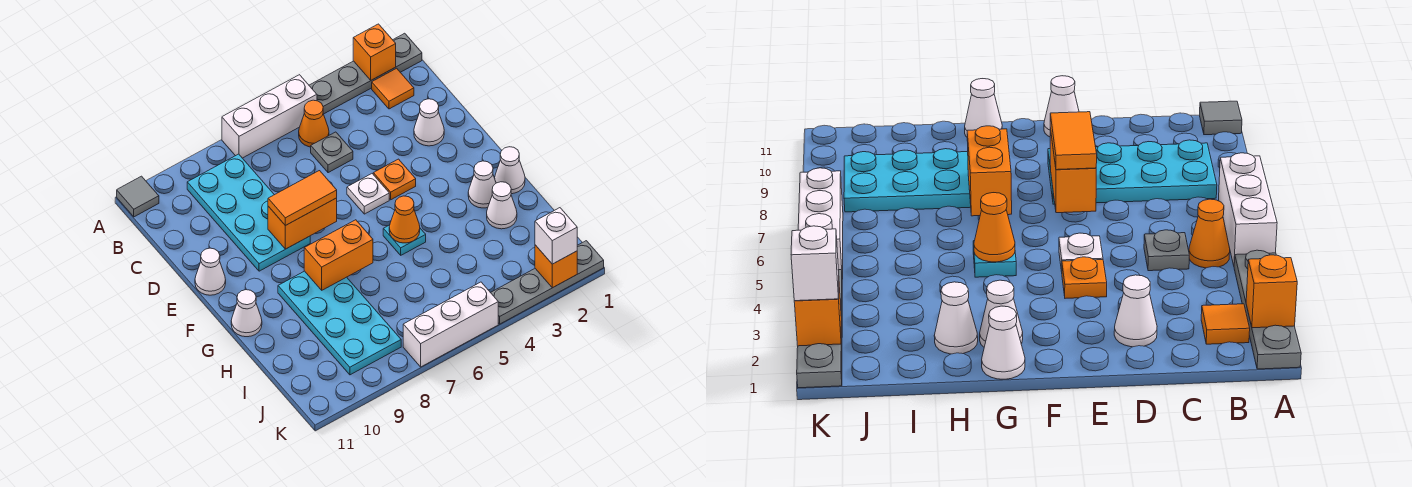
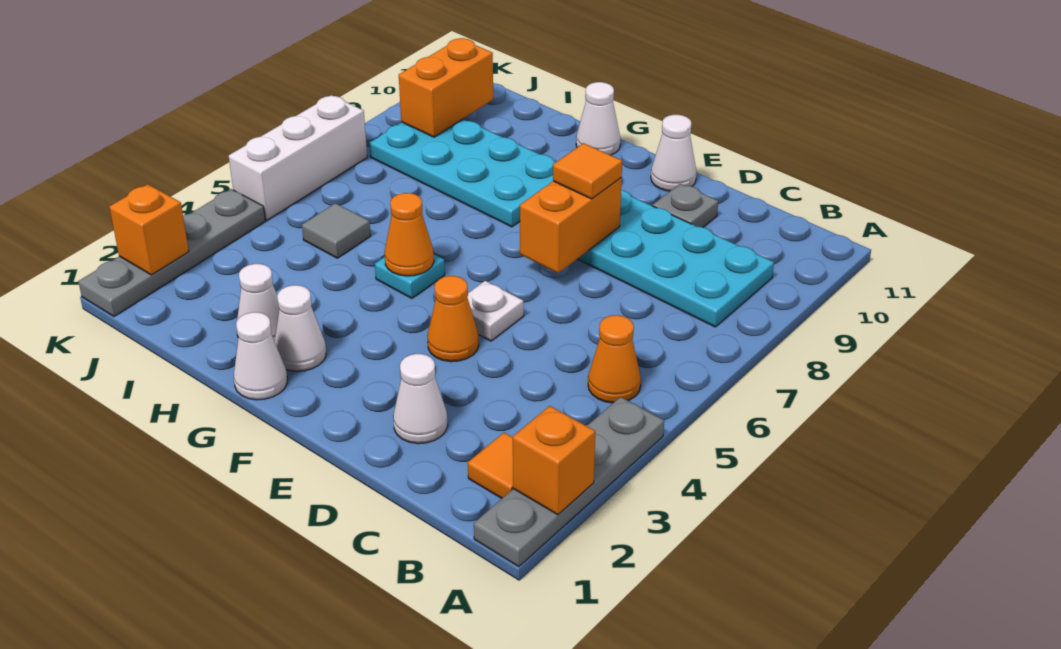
white 1x3 brick [222,75,317,158] -> none
grey 1x1 tile [117,176,159,217] -> grey 1x1 tile moved to [302,203,371,258]
grey 1x1 plate [311,132,353,173] -> grey 1x1 plate moved to [653,184,718,227]
orange 1x1 plate [373,159,416,200] -> orange 1x1 cone [427,276,479,362]
orange 1x2 tile [268,171,337,226] -> orange 1x1 tile [553,143,622,199]
orange 1x2 brick [304,220,373,290] -> orange 1x2 brick moved to [399,38,493,137]
white 1x1 brick [535,208,577,264] -> none

